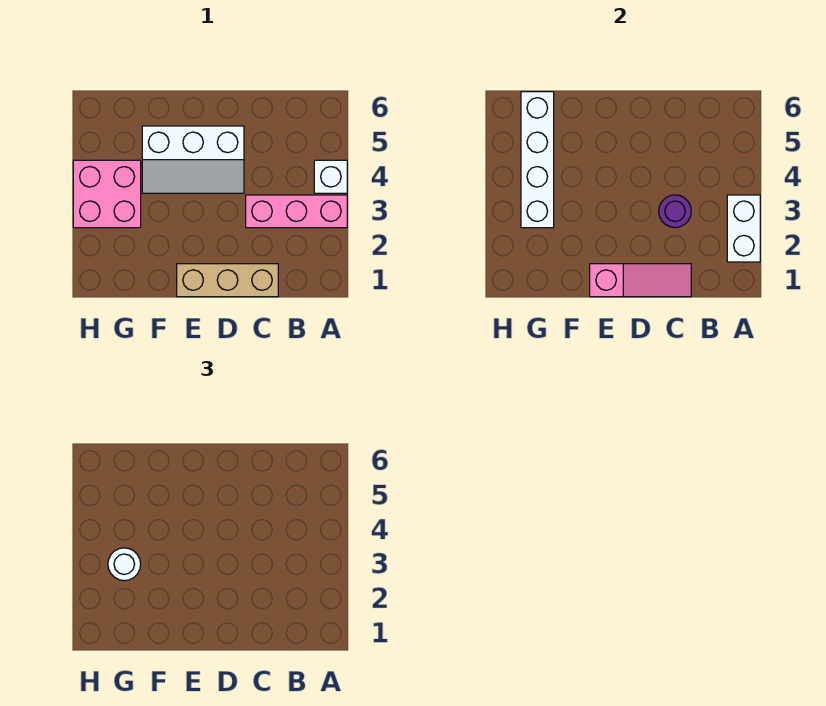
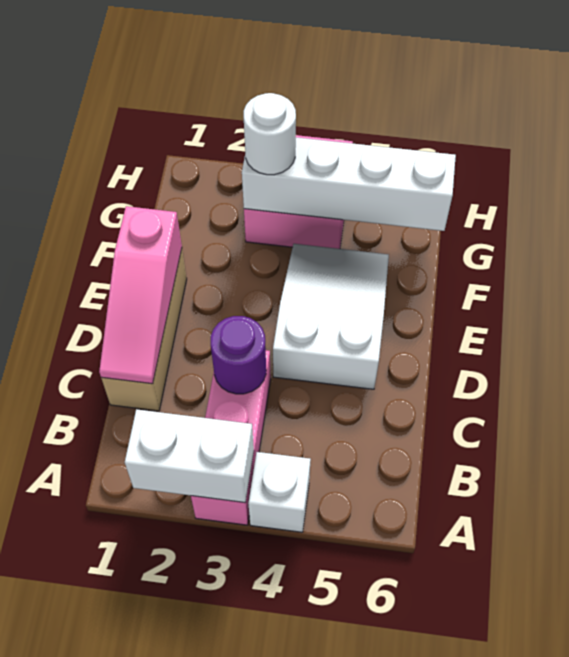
white 2x3 slope [142,126,244,193] -> white 2x3 slope turned to [273,244,389,389]

